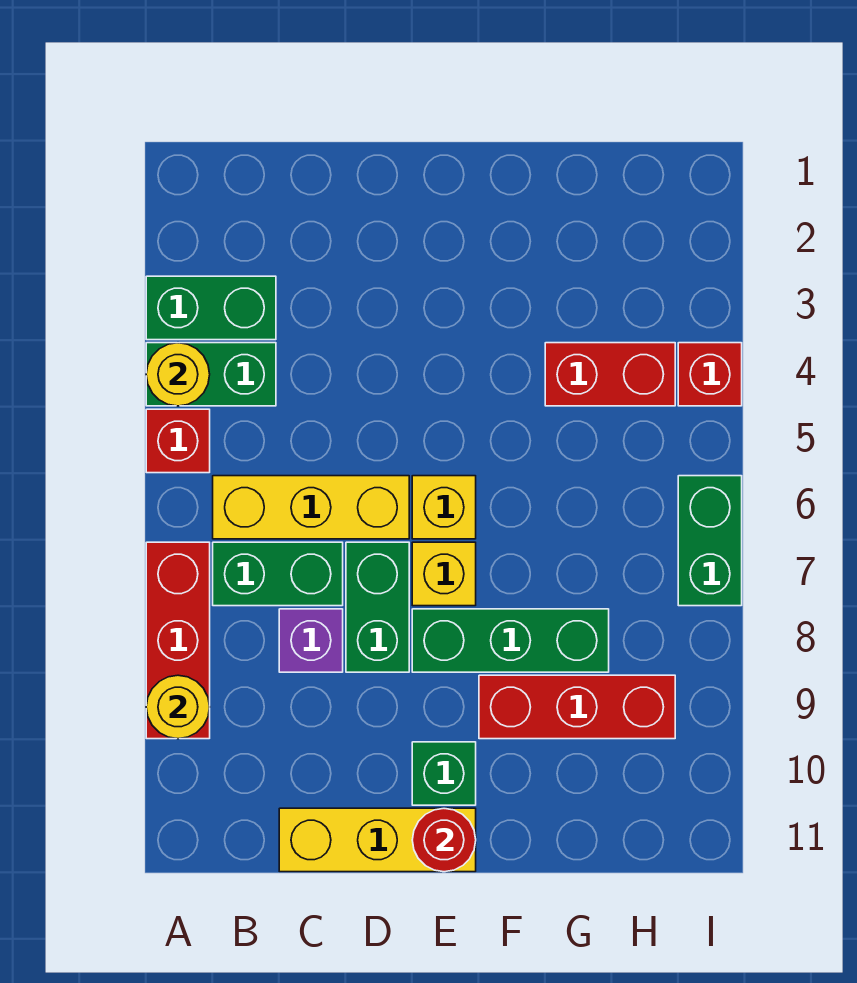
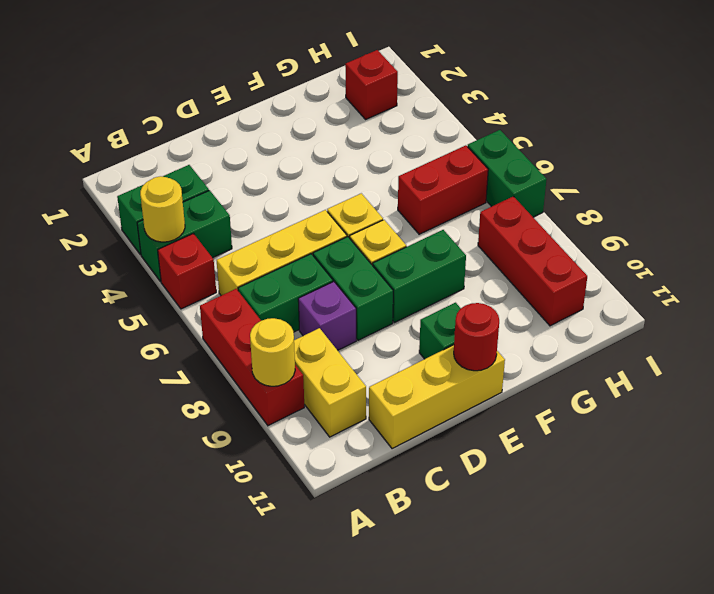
none -> yellow 1x2 brick [294,328,366,437]
green 1x3 brick [412,609,609,672] -> green 1x2 brick [373,230,466,323]
red 1x3 brick [479,675,675,739] -> red 1x3 brick turned to [478,196,587,326]
red 1x2 brick [545,343,675,406] -> red 1x2 brick moved to [398,145,488,234]
red 1x1 brick [678,343,742,406] -> red 1x1 brick moved to [345,50,398,119]

